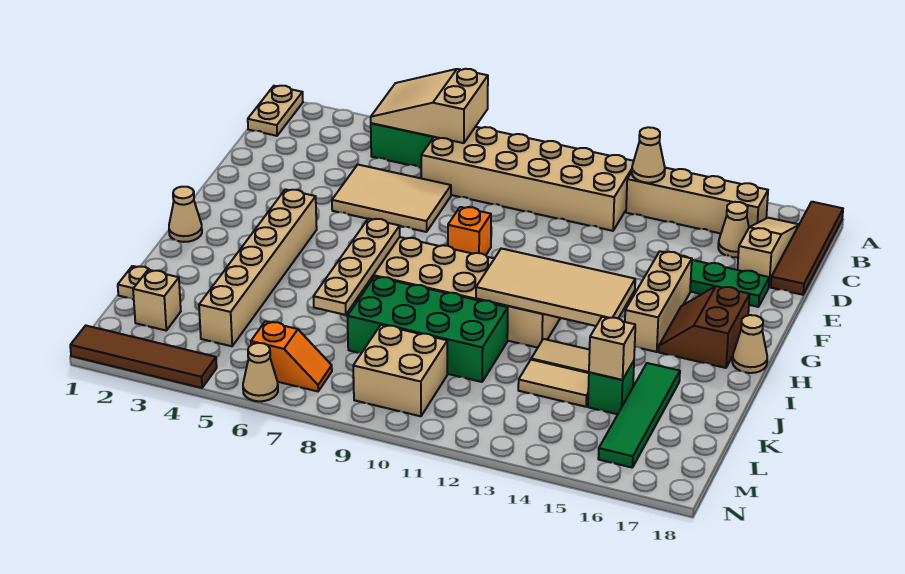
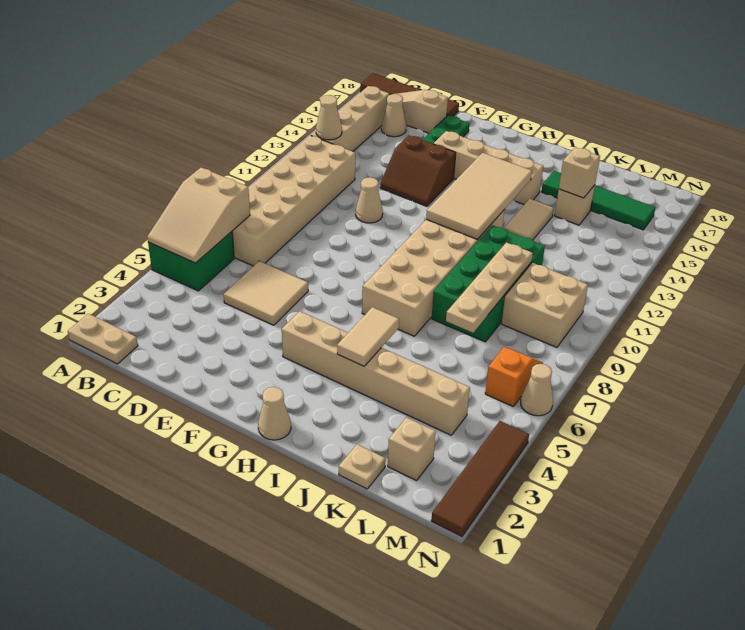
tan 2x3 tile [332,165,451,232] -> tan 2x2 tile [224,261,308,325]
orange 1x1 brick [448,207,491,255] -> none
tan 1x3 brick [625,251,692,352] -> tan 1x4 brick [433,131,543,204]
brown 2x2 slope [659,286,750,368] -> brown 2x2 slope moved to [380,135,456,206]
tan 1x4 plate [313,219,400,315] -> tan 1x4 plate turned to [446,242,533,333]
tan 1x1 cone [732,315,767,373] -> tan 1x1 cone moved to [356,177,383,223]
tan 1x2 tile [518,360,589,407] -> tan 1x2 tile moved to [337,307,399,366]
green 1x1 brick [588,361,634,414] -> tan 1x1 brick [555,185,595,225]

